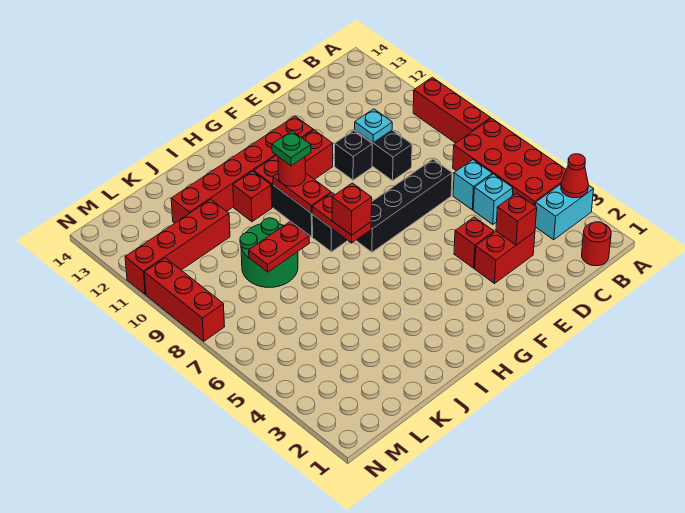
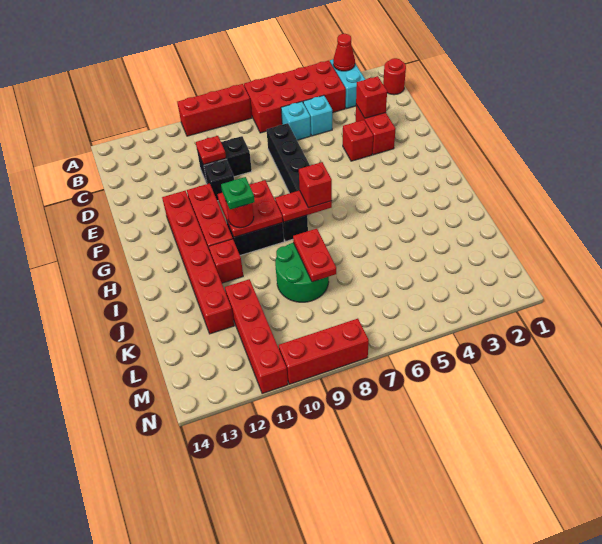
cyan 1x1 plate [355,109,392,142] -> red 1x1 plate [196,136,226,165]
red 1x2 plate [273,174,331,213] -> red 2x2 plate [217,180,283,237]

